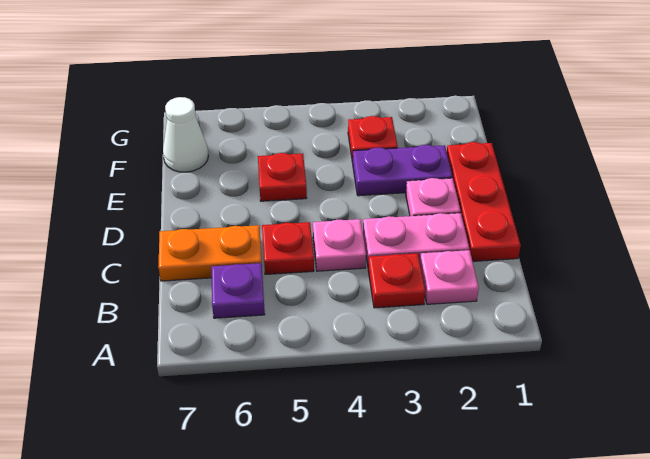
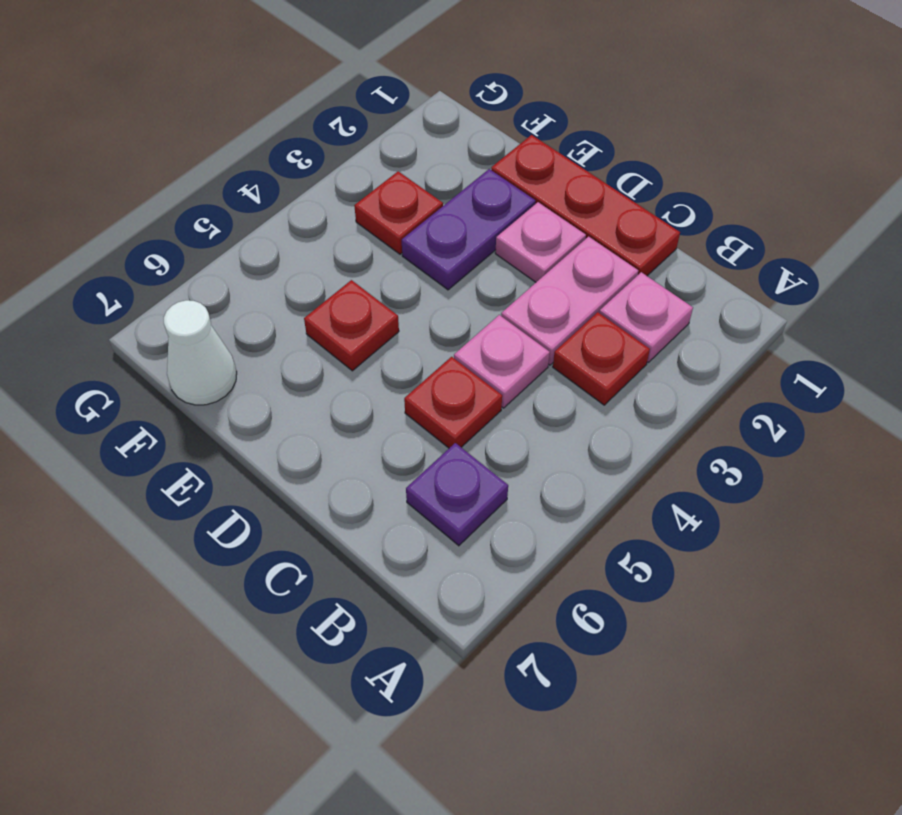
orange 1x2 plate [158,225,262,281] -> none

